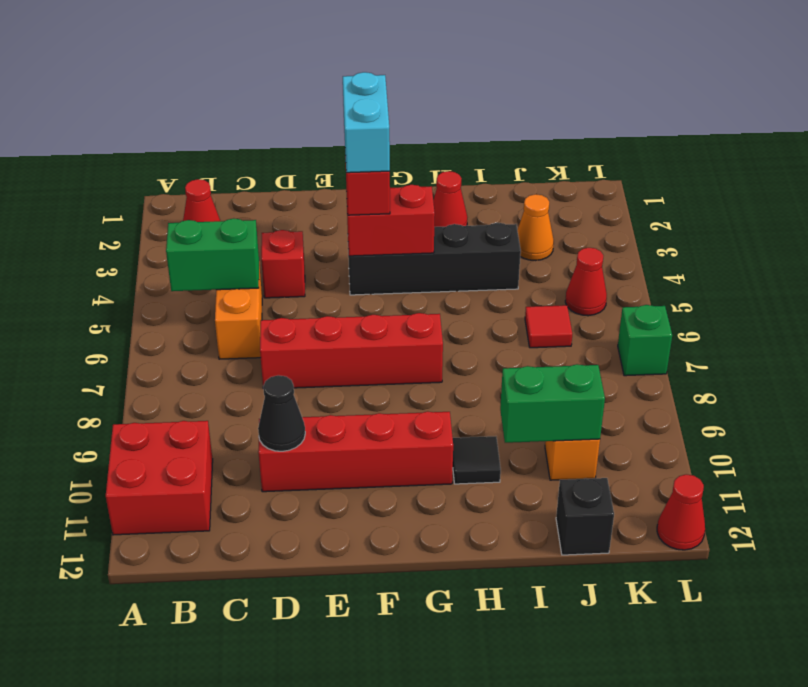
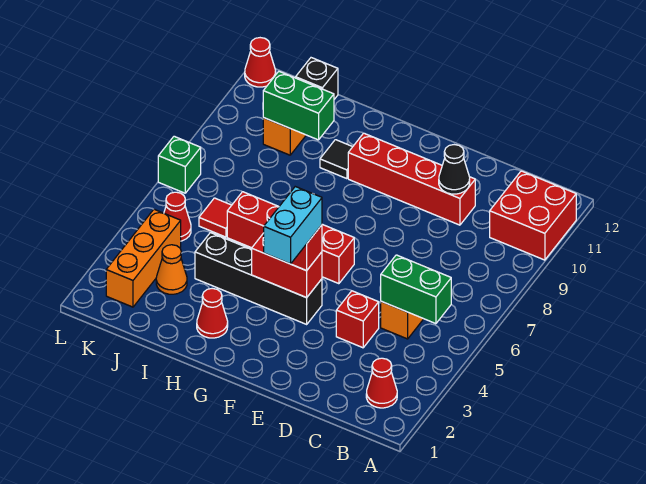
red 1x4 brick [260,313,443,388] -> red 1x4 brick moved to [227,192,354,284]
none -> orange 1x3 brick [106,209,181,307]

